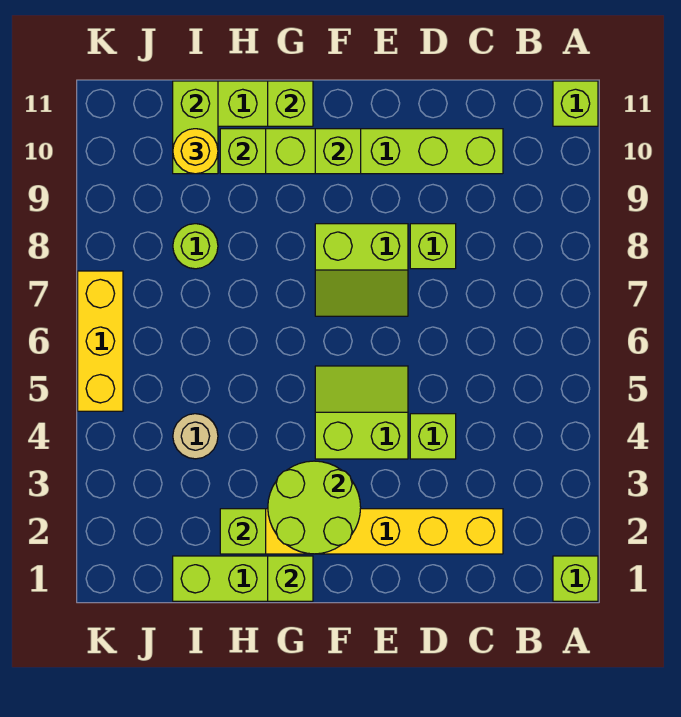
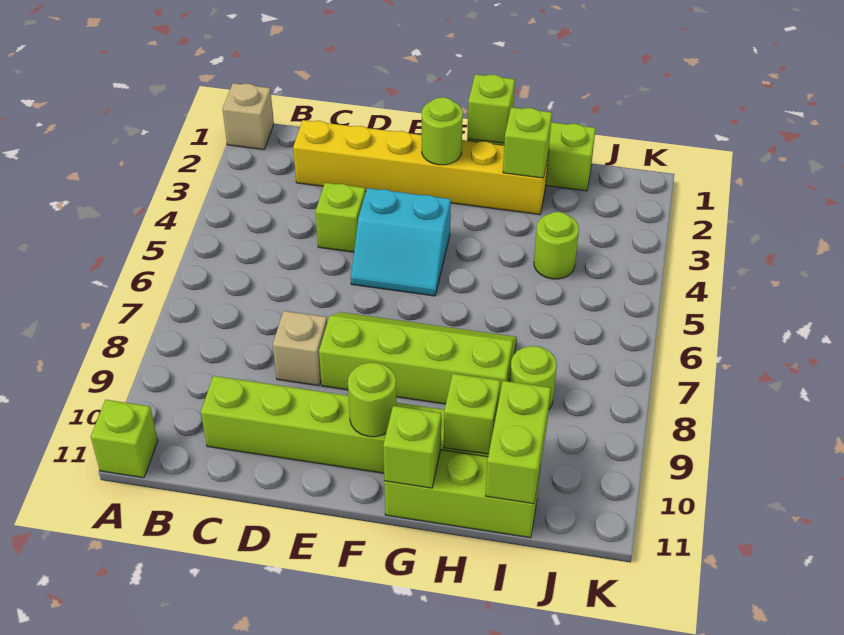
lime 1x1 brick [553,556,598,601] -> tan 1x1 brick [223,83,274,150]
lime 1x1 brick [410,224,456,269] -> tan 1x1 brick [273,311,327,386]
lime 2x2 slope [315,366,408,459] -> cyan 2x2 slope [351,188,451,296]
lime 2x2 slope [315,224,408,316] -> lime 2x4 slope [319,312,517,404]
lime 2x2 round brick [268,461,361,554] -> lime 1x1 round brick [422,97,463,165]
lime 1x1 brick [315,129,361,174] -> lime 1x1 round brick [348,363,397,437]
tan 1x1 round brick [173,414,218,459] -> lime 1x1 round brick [534,212,579,279]
yellow 1x1 round brick [173,129,218,174] -> none
yellow 1x3 brick [78,271,123,411] -> none

